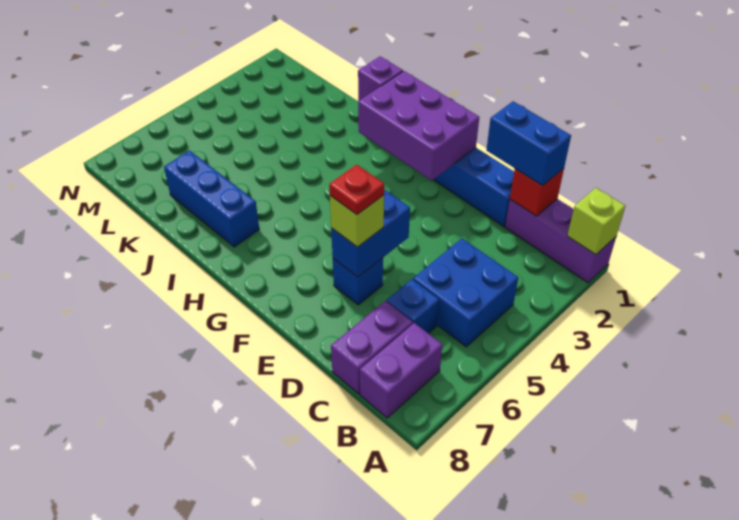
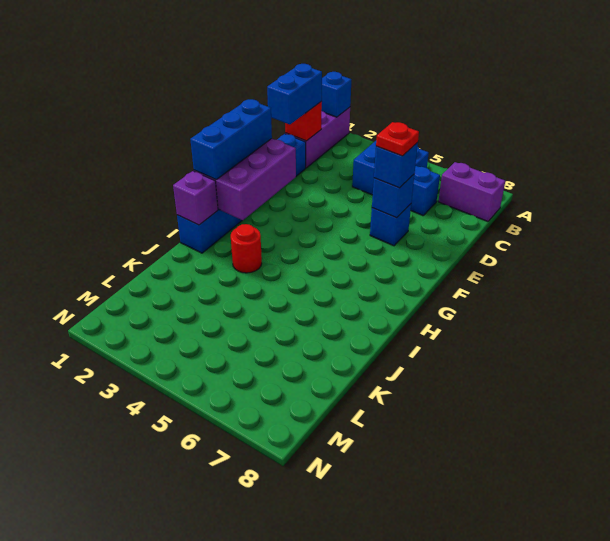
lime 1x1 brick [567,188,625,255] -> blue 1x1 brick [321,72,352,117]
purple 1x2 brick [331,301,413,394] -> none
blue 1x2 brick [331,190,410,277] -> blue 1x1 brick [372,175,414,218]
lime 1x1 brick [330,195,384,247] -> blue 1x1 brick [374,142,418,188]
none -> red 1x1 round brick [231,224,262,273]
blue 1x3 brick [164,151,259,247] -> blue 1x3 brick moved to [190,99,272,180]

